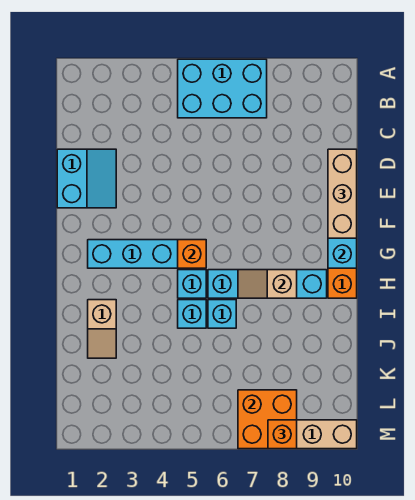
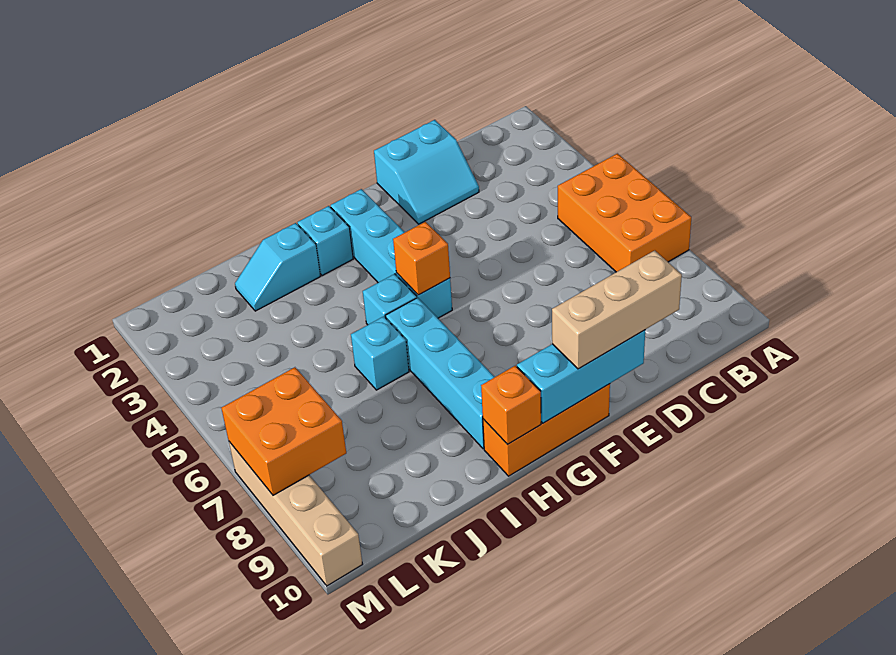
cyan 2x3 brick [178,59,267,118] -> orange 2x3 brick [558,154,691,272]
tan 1x2 slope [238,270,297,298] -> none
tan 1x2 slope [88,300,116,358] -> cyan 1x2 slope [235,223,320,311]
cyan 1x1 brick [178,300,206,328] -> cyan 1x1 brick moved to [297,206,353,276]
orange 1x1 brick [268,420,297,449] -> orange 1x1 brick moved to [481,366,541,444]

